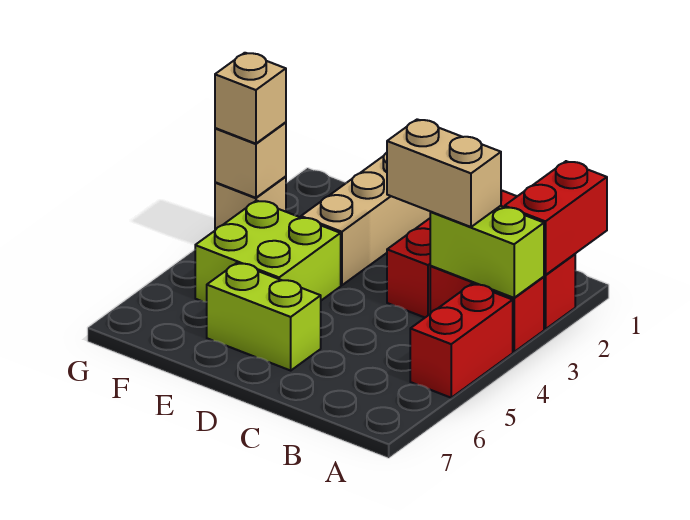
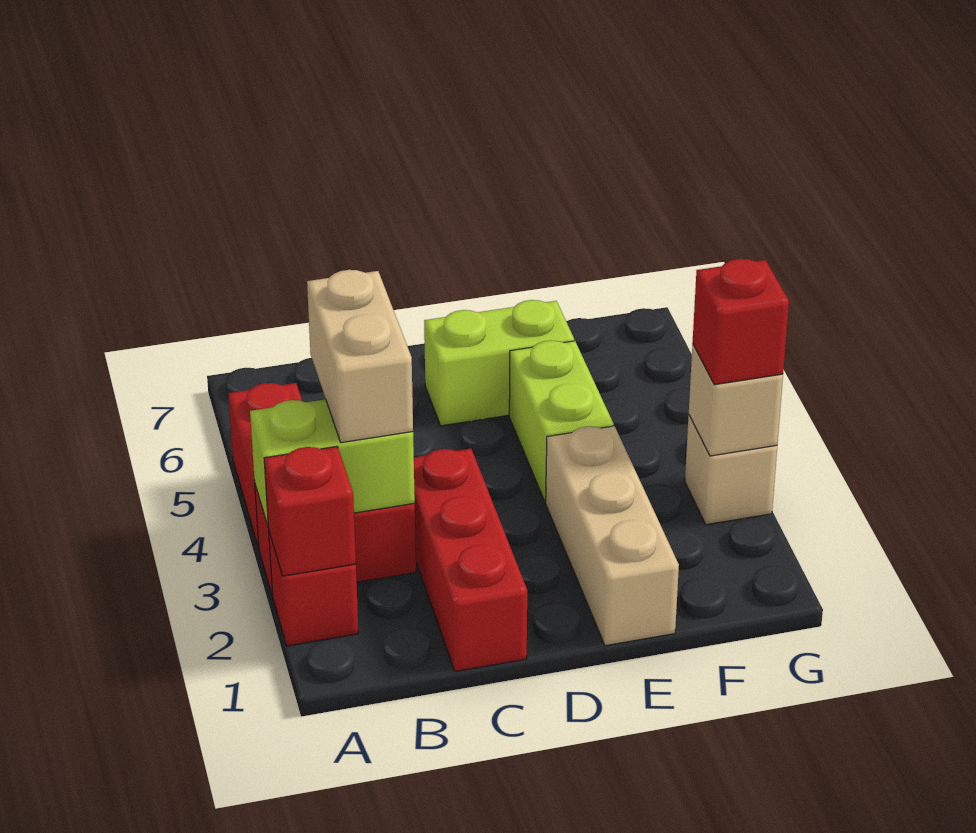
red 1x2 brick [505,161,607,275] -> red 1x1 brick [264,446,356,576]
tan 1x2 brick [387,119,501,227] -> tan 1x2 brick turned to [307,270,413,443]
lime 2x2 brick [195,201,341,302] -> lime 1x2 brick [509,341,614,502]
tan 1x1 brick [215,53,286,144] -> red 1x1 brick [693,259,789,385]

